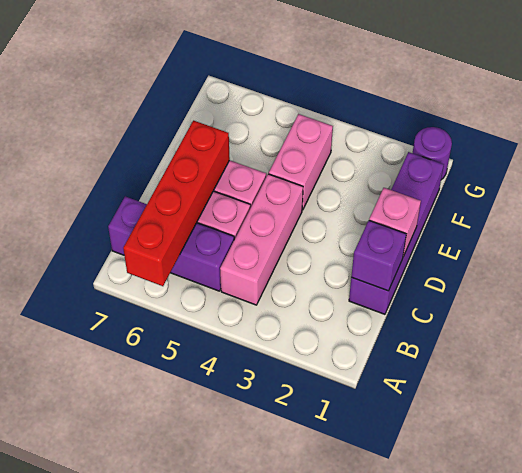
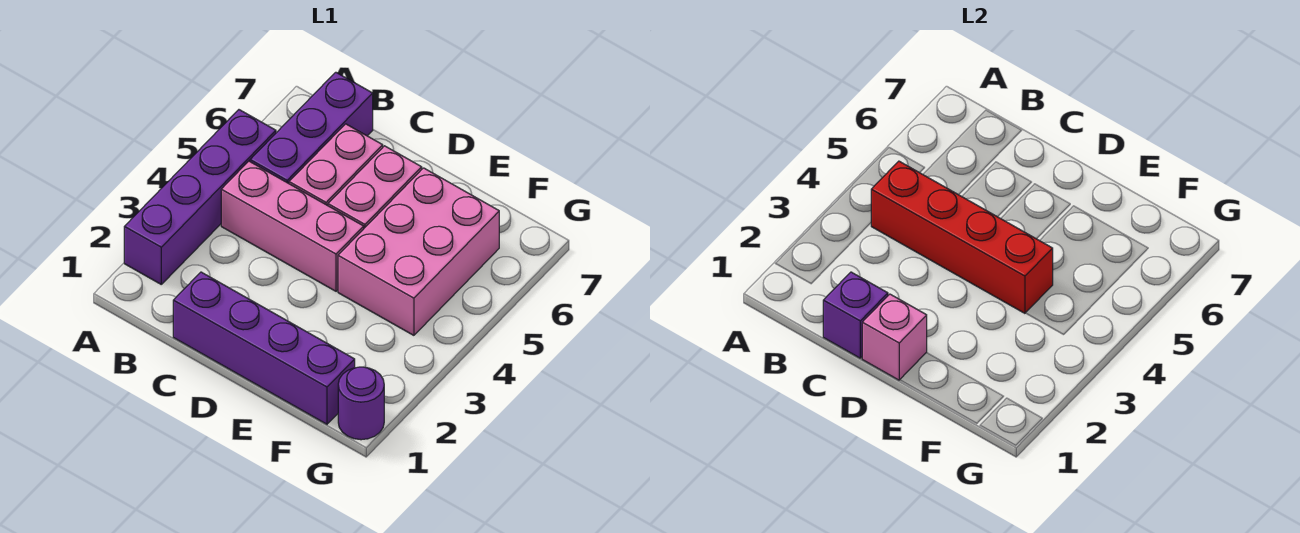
none -> purple 1x4 brick [124,110,276,284]
red 1x4 brick [123,121,230,286] -> red 1x4 brick moved to [871,161,1053,313]
pink 1x2 brick [269,114,333,210] -> pink 2x3 brick [338,168,499,335]

